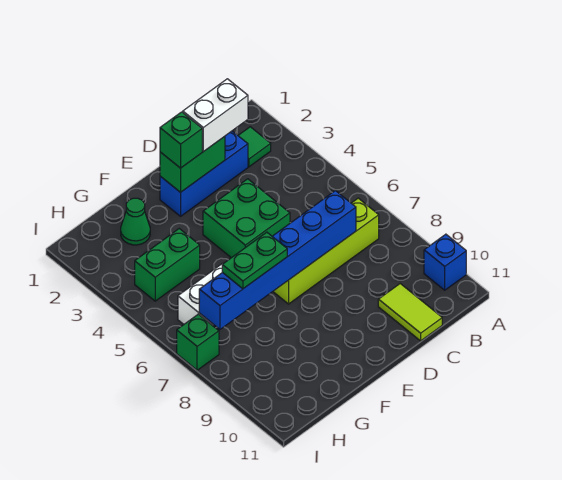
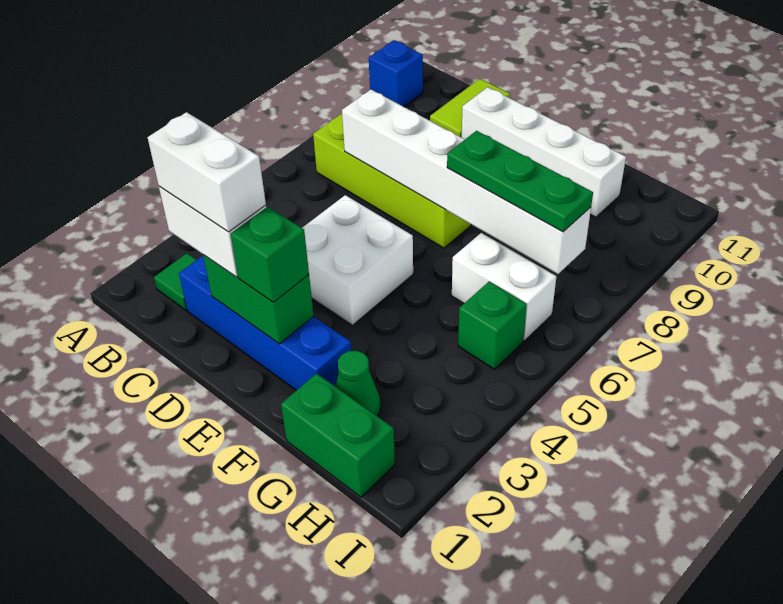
blue 1x3 brick [160,131,248,216] -> blue 1x4 brick [179,256,351,391]
none -> white 1x2 brick [148,112,266,232]
blue 1x6 brick [199,191,356,329] -> white 1x6 brick [342,90,591,274]
green 2x2 brick [203,179,290,258] -> white 2x2 brick [302,195,413,325]
none -> white 1x4 brick [462,87,626,217]
green 1x2 plate [222,232,287,289] -> green 1x3 plate [447,131,593,232]
green 1x2 brick [135,229,200,301] -> green 1x2 brick moved to [281,374,395,497]
green 1x1 brick [177,314,219,370] -> green 1x1 brick moved to [458,281,527,369]

